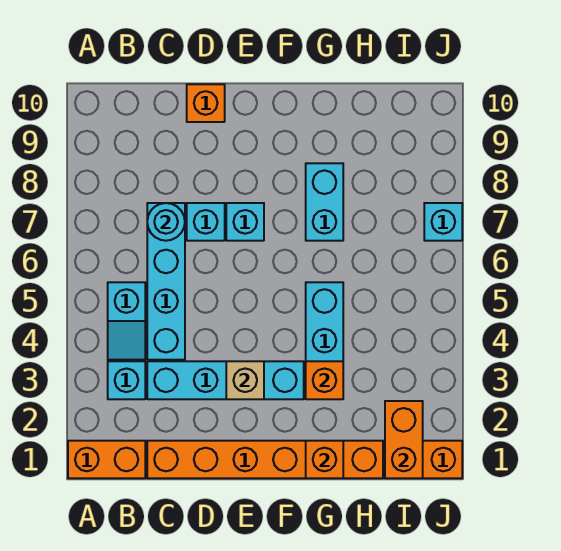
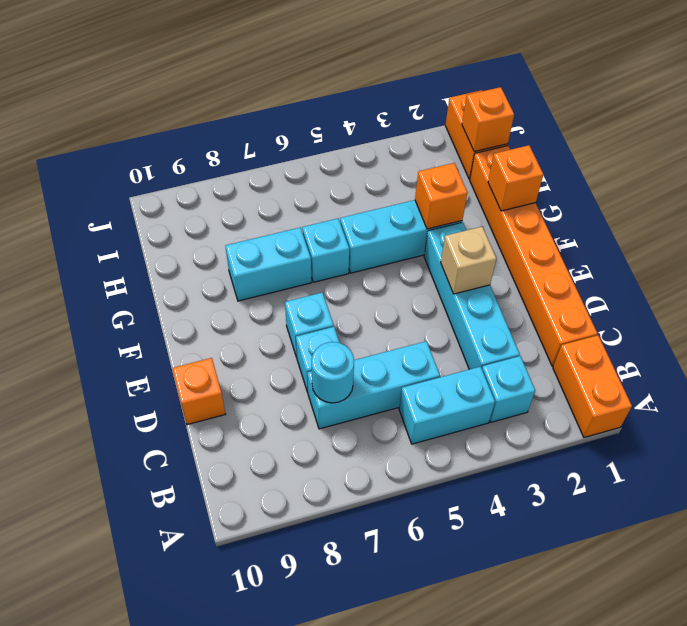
cyan 1x2 slope [108,282,145,360] -> cyan 1x2 brick [399,367,495,444]
cyan 1x4 brick [147,203,185,360] -> cyan 1x3 brick [307,341,440,429]
orange 1x2 brick [385,401,423,478] -> orange 1x1 brick [462,87,514,152]
cyan 1x1 brick [424,203,462,241] -> cyan 1x1 brick moved to [302,219,349,282]

